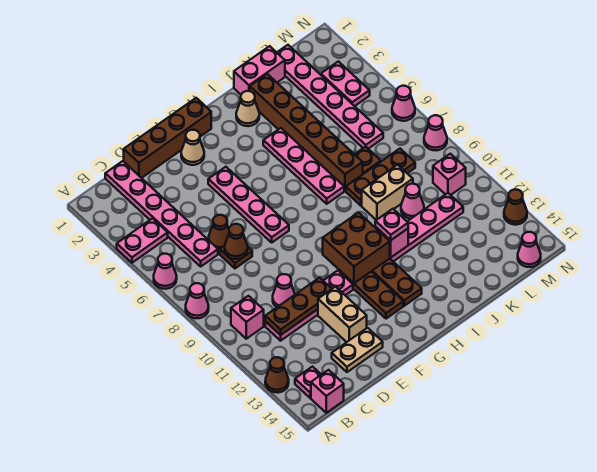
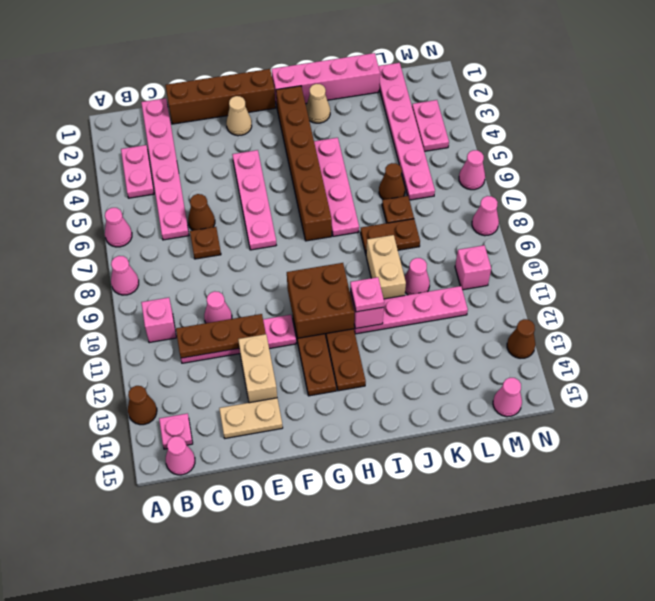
pink 1x2 plate [117,218,168,263] -> pink 1x2 plate turned to [121,145,154,198]
pink 1x1 brick [311,370,344,413] -> pink 1x1 cone [166,436,195,475]
brown 1x1 cone [225,224,248,259] -> brown 1x1 cone moved to [379,163,405,200]
pink 1x2 brick [234,46,285,94] -> pink 1x4 brick [272,53,380,106]
brown 1x6 brick [250,74,363,191] -> brown 1x6 brick moved to [276,86,332,241]
brown 1x3 plate [346,149,415,206] -> brown 1x2 plate [361,219,420,254]
tan 1x2 brick [362,165,413,220] -> tan 1x2 brick turned to [366,235,406,299]

